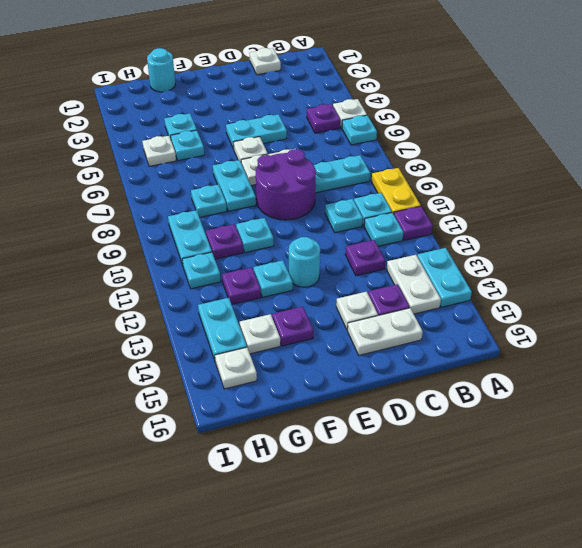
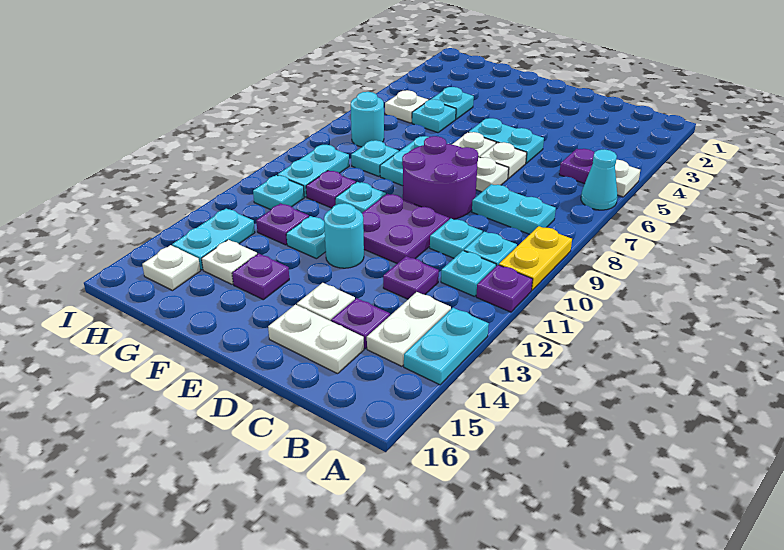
cyan 1x1 plate [342,115,377,145] -> cyan 1x1 cone [581,149,617,210]
white 1x1 plate [249,48,281,75] -> white 1x1 plate moved to [480,142,527,179]
none -> purple 2x2 plate [362,194,449,263]
cyan 1x1 round brick [147,48,175,92] -> cyan 1x1 round brick moved to [351,92,384,147]

